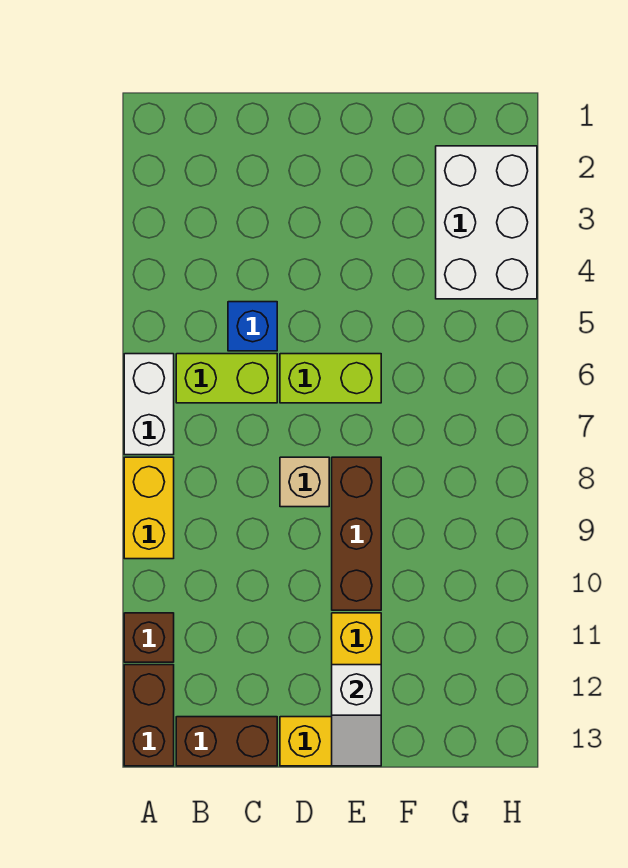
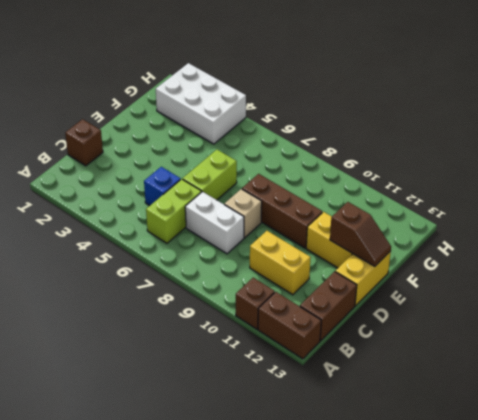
white 1x2 brick [124,354,174,455] -> white 1x2 brick moved to [185,192,244,254]
yellow 1x2 brick [124,457,174,559] -> yellow 1x2 brick moved to [250,231,311,295]
none -> brown 1x1 brick [65,119,103,166]
white 1x2 slope [332,665,381,766] -> brown 1x2 slope [330,202,391,266]

